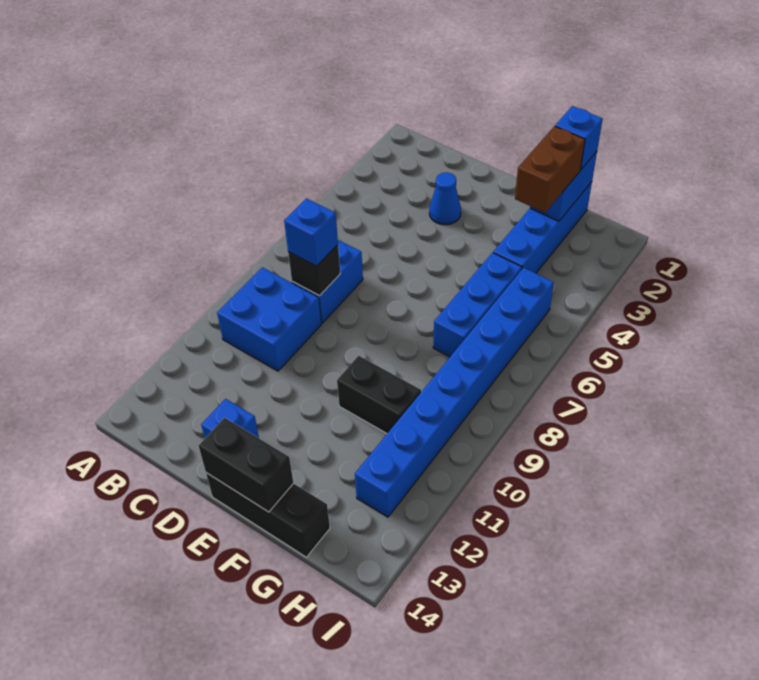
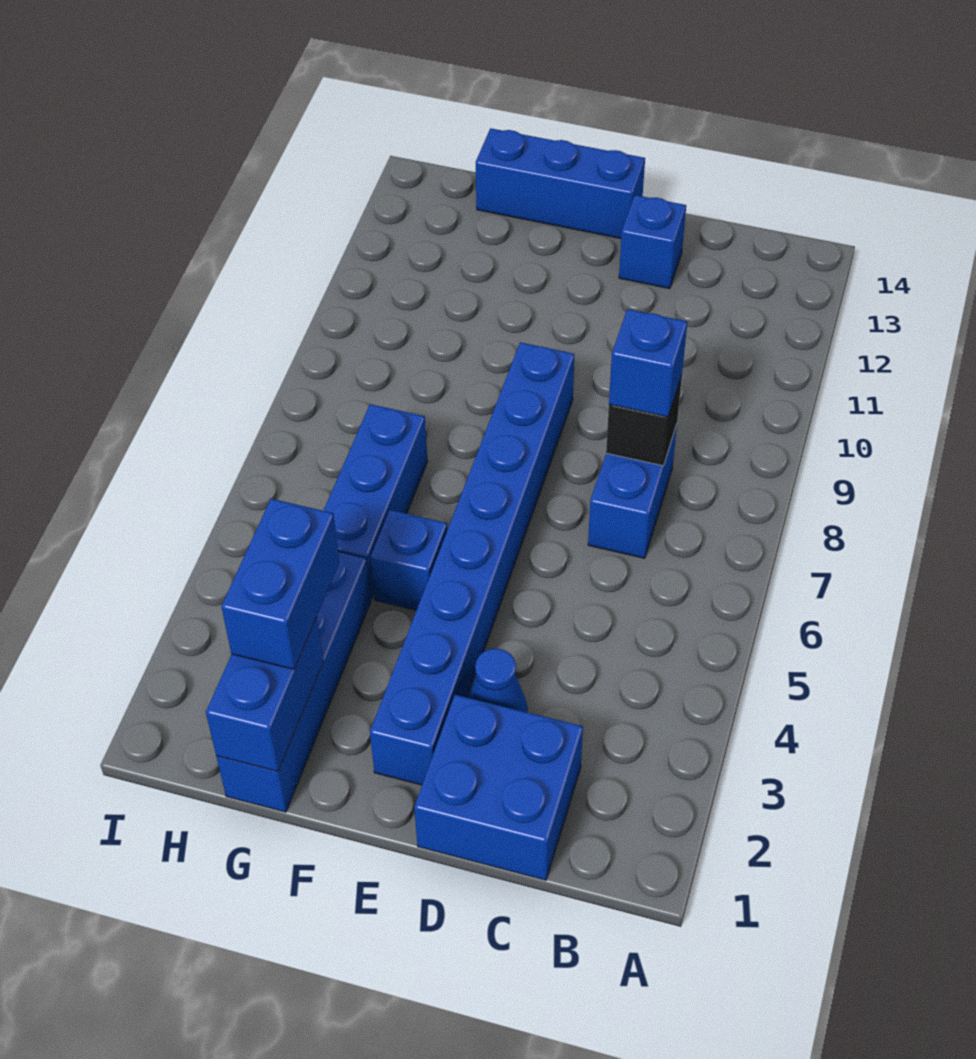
blue 2x2 brick [217,267,321,371] -> blue 2x2 brick moved to [414,695,583,880]
black 1x3 brick [206,473,330,557] -> blue 1x3 brick [476,128,645,238]
black 1x2 brick [198,418,293,512] -> none
black 1x2 brick [337,356,421,433] -> none
blue 1x1 brick [555,106,603,170] -> blue 1x1 brick moved to [370,510,447,610]
brown 1x2 brick [515,126,585,213] -> blue 1x2 brick [221,499,340,669]
blue 1x8 brick [355,268,554,517] -> blue 1x8 brick moved to [370,342,574,785]

